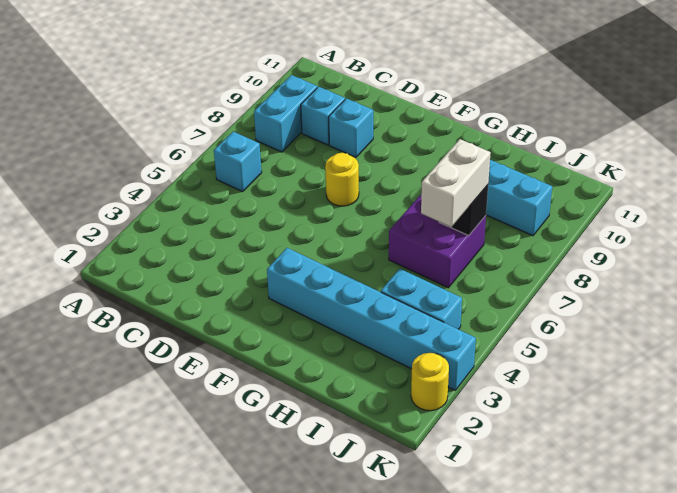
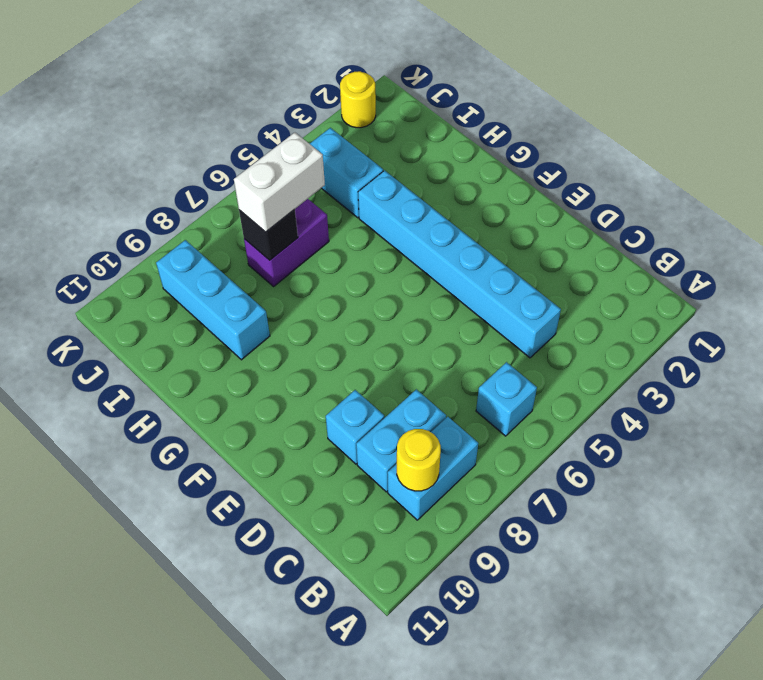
cyan 1x1 brick [301,87,345,145] -> cyan 1x2 brick [356,389,446,492]
yellow 1x1 round brick [325,153,359,206] -> yellow 1x1 round brick moved to [397,429,441,491]
cyan 1x6 brick [267,248,476,390] -> cyan 1x6 brick moved to [358,170,561,358]
purple 2x2 brick [389,195,486,288] -> purple 1x2 brick [244,199,329,286]

